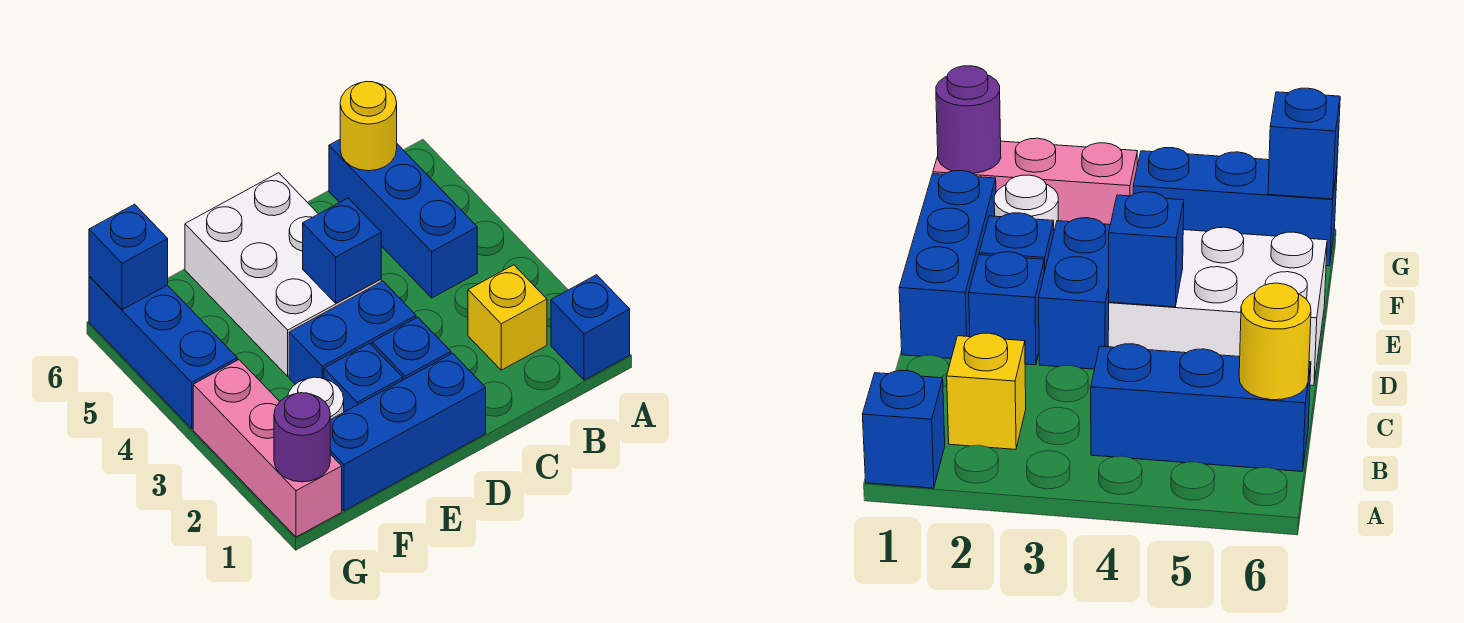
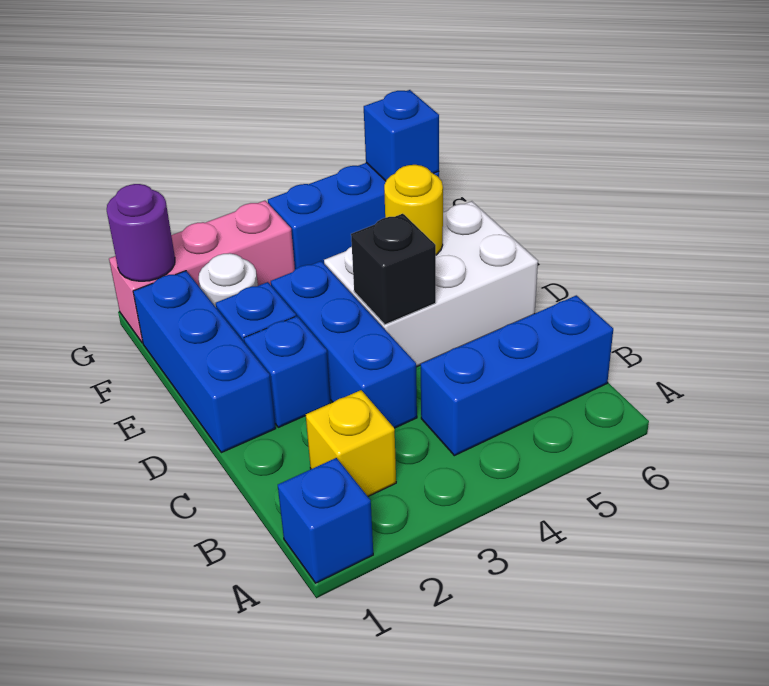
yellow 1x1 round brick [340,81,397,171] -> yellow 1x1 round brick moved to [384,165,443,255]
blue 1x2 brick [289,281,416,384] -> blue 1x3 brick [271,261,417,428]
blue 1x1 brick [303,198,381,303] -> black 1x1 brick [351,214,436,325]

